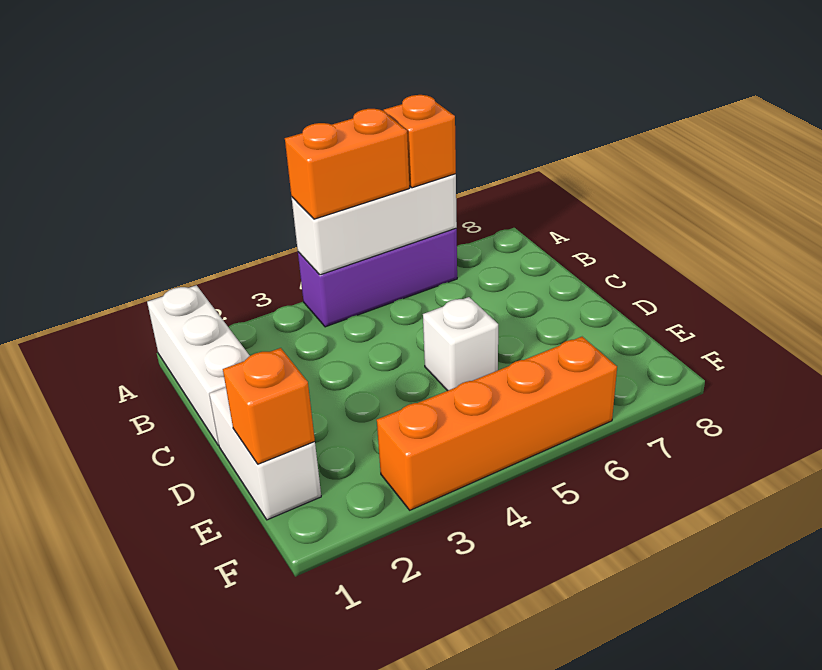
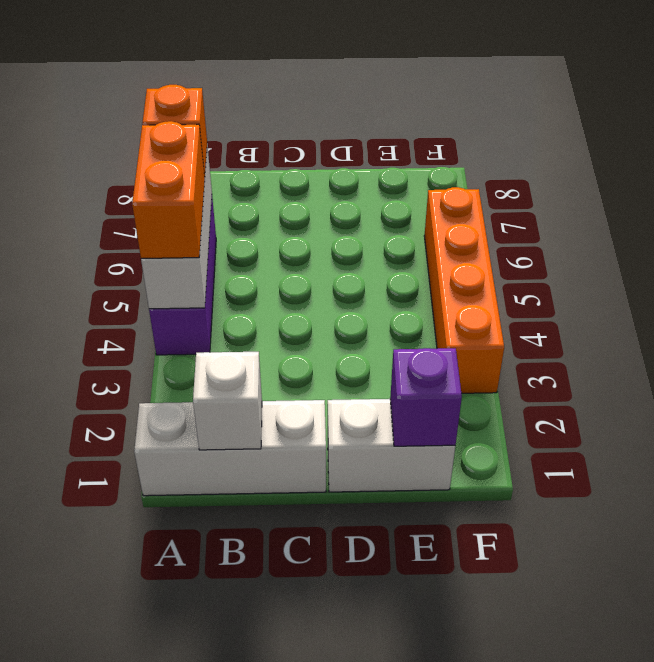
white 1x1 brick [423,297,498,391] -> white 1x1 brick moved to [193,352,262,450]
orange 1x1 brick [223,348,315,464] -> purple 1x1 brick [390,348,462,446]

